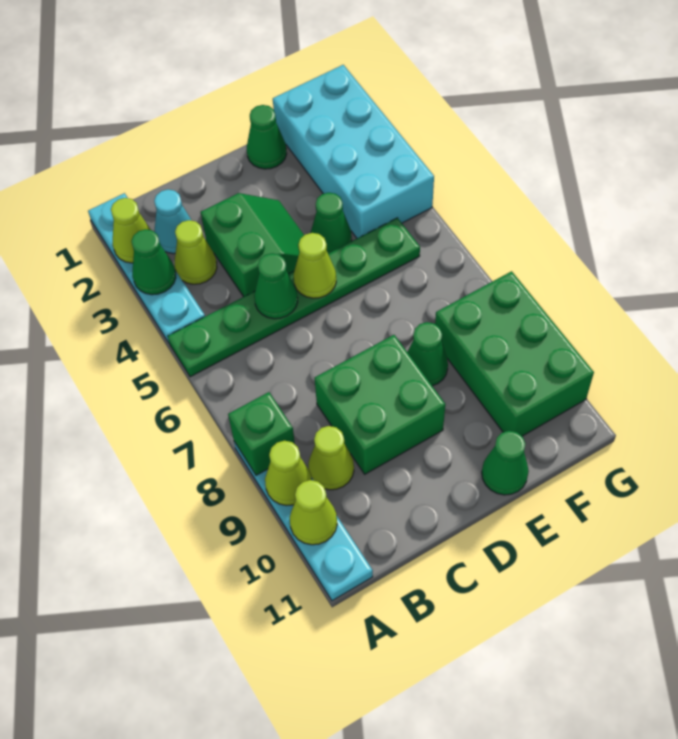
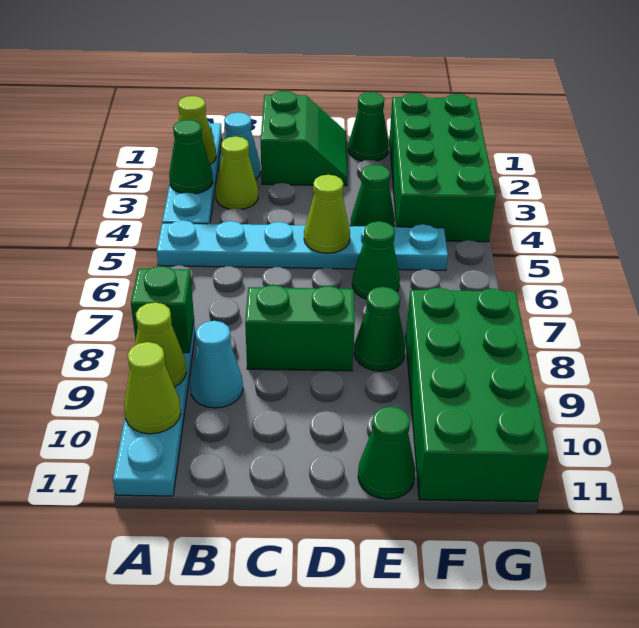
green 1x6 plate [168,218,420,377] -> cyan 1x6 plate [157,220,448,271]
lime 1x1 cone [308,426,354,490] -> cyan 1x1 cone [190,321,243,408]
green 2x2 slope [201,193,304,297] -> green 2x2 slope moved to [261,91,348,186]
green 1x1 cone [254,253,298,319] -> green 1x1 cone moved to [352,221,400,299]
green 2x2 brick [315,335,445,474] -> green 1x2 brick [245,285,355,371]
cyan 2x4 brick [273,65,434,238] -> green 2x4 brick [389,93,496,242]
green 2x3 brick [435,271,594,436] -> green 2x4 brick [406,288,549,501]

